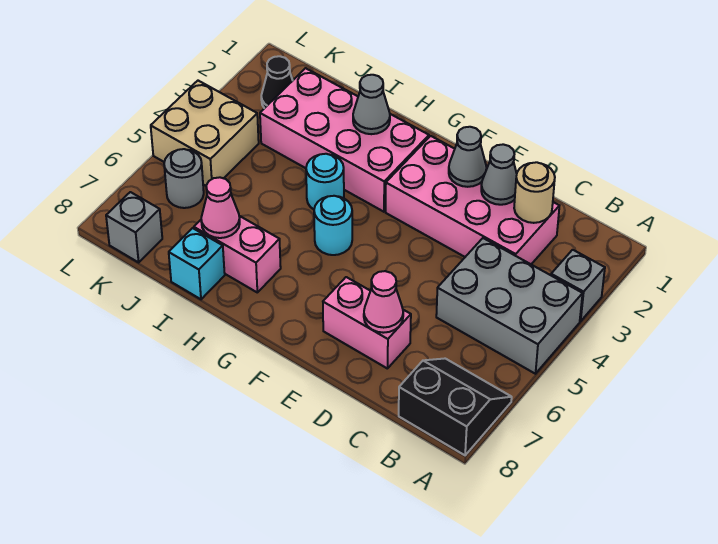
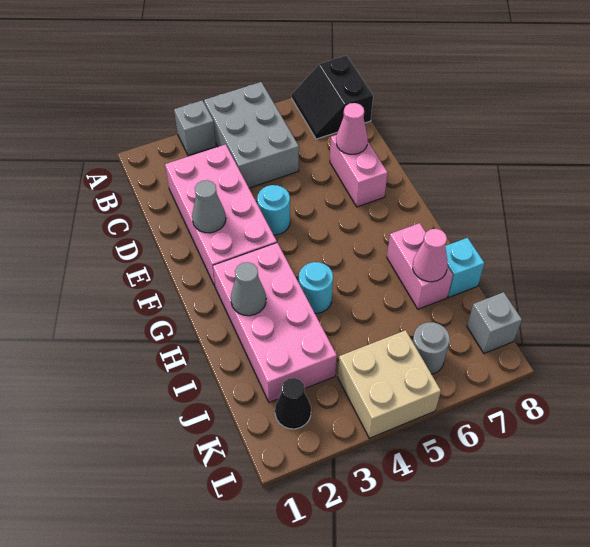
tan 1x1 round brick [514,162,555,223] -> none
grey 1x1 cone [481,144,517,205] -> none
cyan 1x1 round brick [314,196,352,255] -> cyan 1x1 round brick moved to [257,185,290,235]

